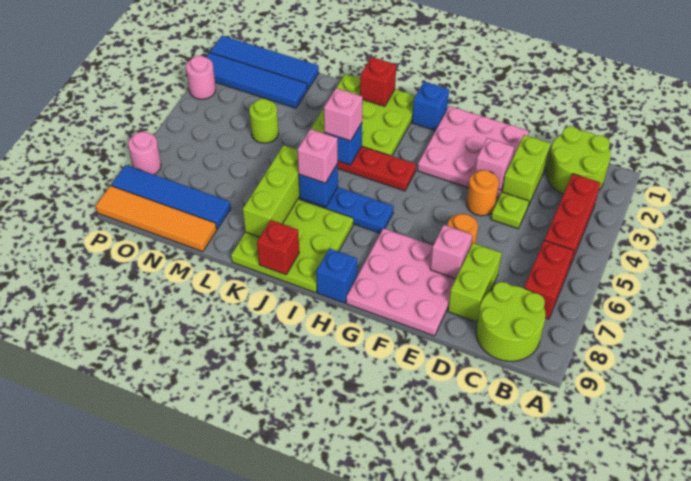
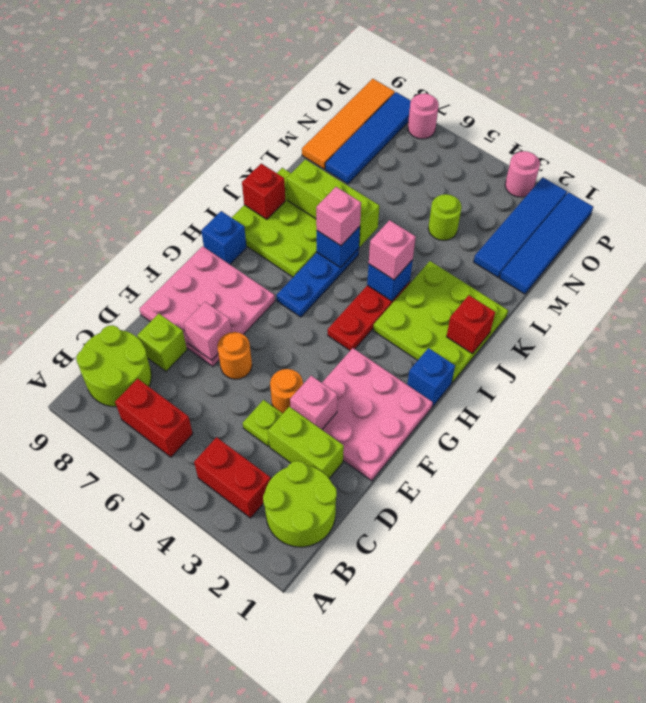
red 1x3 brick [545,174,600,268] -> red 1x2 brick [194,437,271,518]
lime 1x2 brick [448,243,502,322] -> lime 1x1 brick [137,314,187,371]

